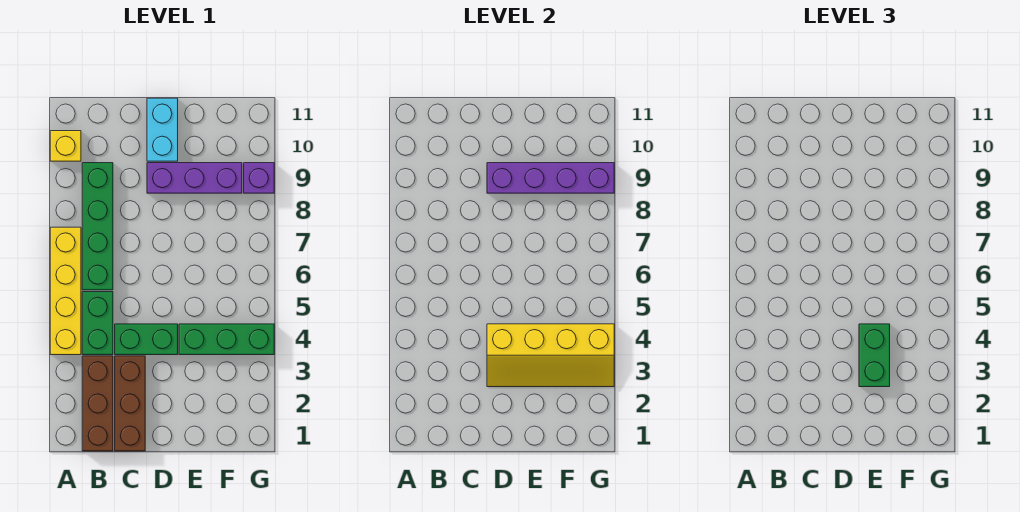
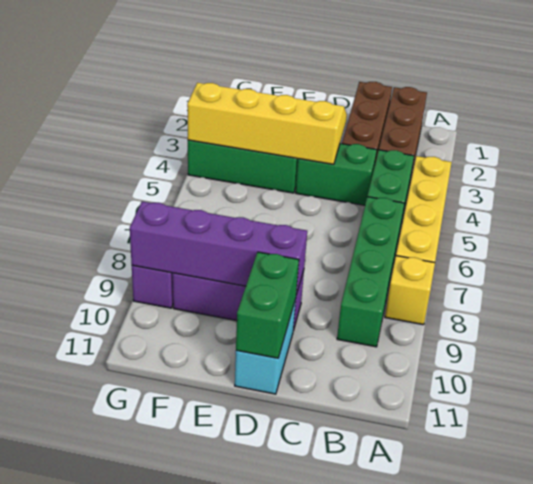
yellow 1x1 brick [50,131,81,161] -> yellow 1x1 brick moved to [385,256,435,325]
green 1x2 brick [859,324,890,387] -> green 1x2 brick moved to [236,252,299,358]

